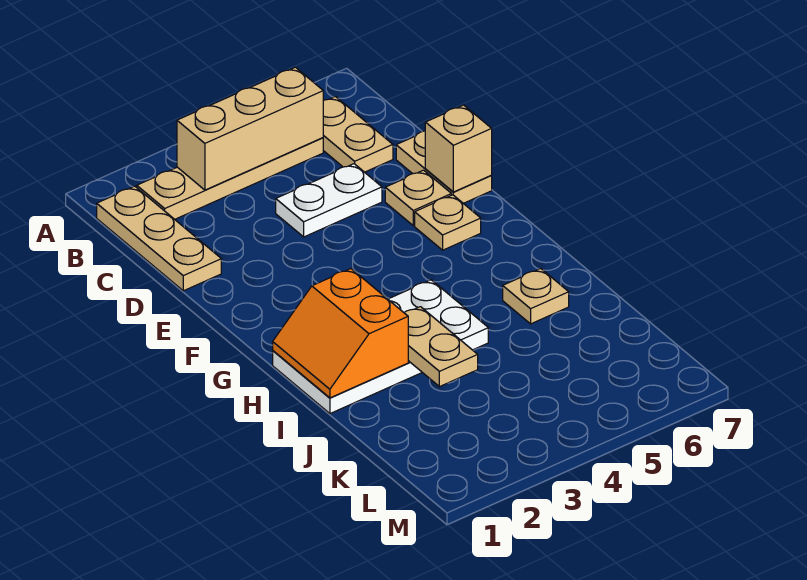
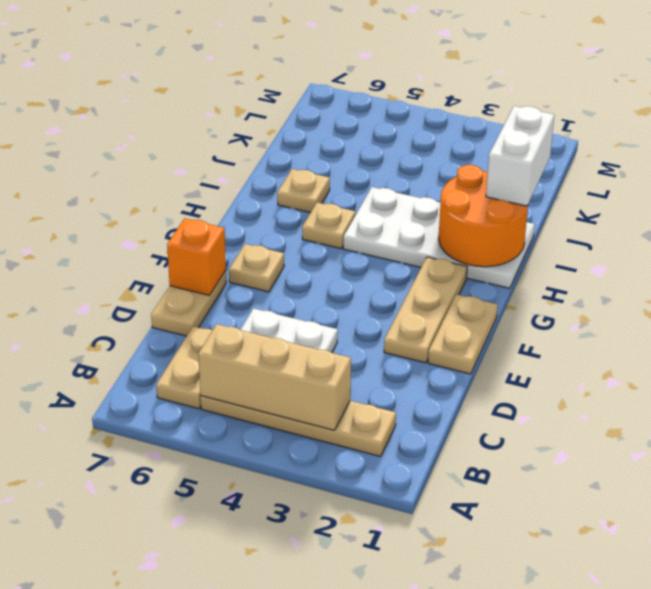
tan 1x3 plate [97,186,221,291] -> tan 1x3 plate moved to [384,257,467,363]
tan 1x1 plate [385,170,451,226] -> tan 1x1 plate moved to [302,202,356,248]
tan 1x1 brick [425,105,492,192] -> orange 1x1 brick [167,218,226,295]
orange 2x2 slope [273,269,408,398] -> orange 2x2 round brick [439,165,528,267]
none -> white 1x2 brick [486,106,554,206]
tan 1x2 plate [404,307,478,387] -> tan 1x2 plate moved to [428,294,498,374]

